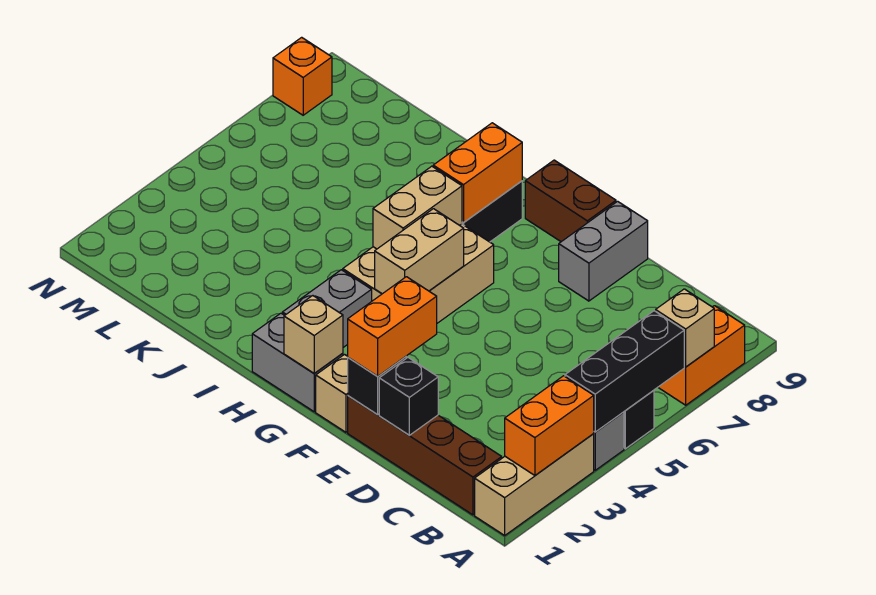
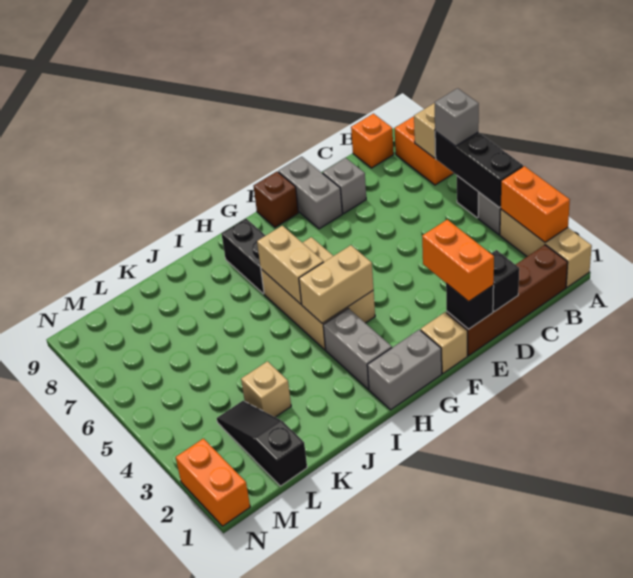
none -> grey 1x1 brick [435,88,479,146]
none -> grey 1x1 brick [323,158,366,214]
brown 1x2 brick [525,160,616,242] -> brown 1x1 brick [254,172,298,227]
tan 1x1 brick [284,296,343,373] -> tan 1x1 brick moved to [241,361,291,417]
tan 1x2 brick [375,209,464,294] -> tan 1x2 brick turned to [299,245,374,323]
orange 1x2 brick [433,123,522,223] -> orange 1x2 brick moved to [176,439,250,526]
none -> black 1x3 slope [217,401,307,486]
orange 1x1 brick [273,37,332,115] -> orange 1x1 brick moved to [351,114,394,168]

